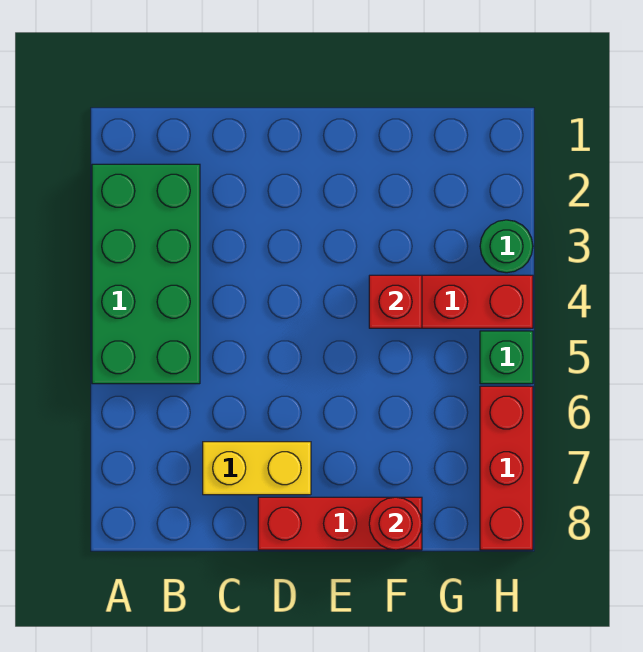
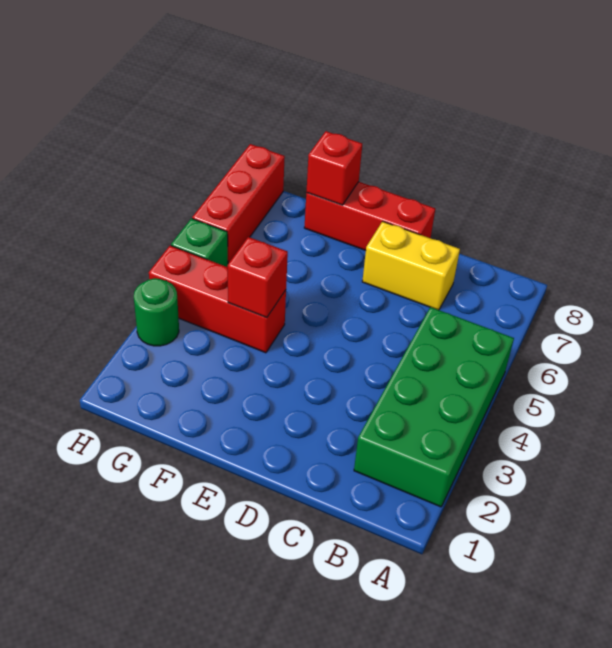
red 1x1 round brick [369,497,422,550] -> red 1x1 brick [306,131,362,205]

